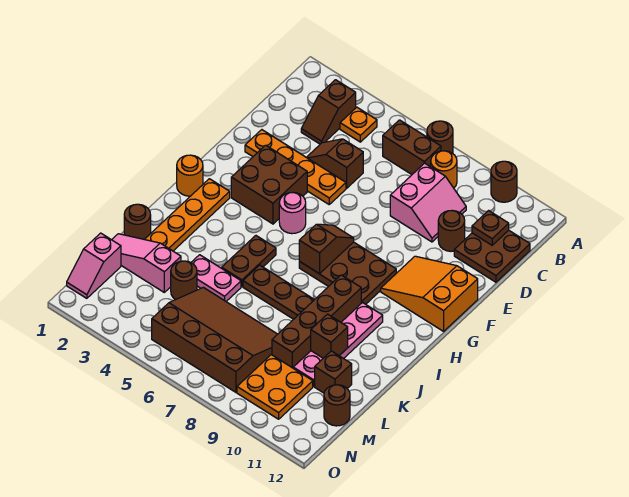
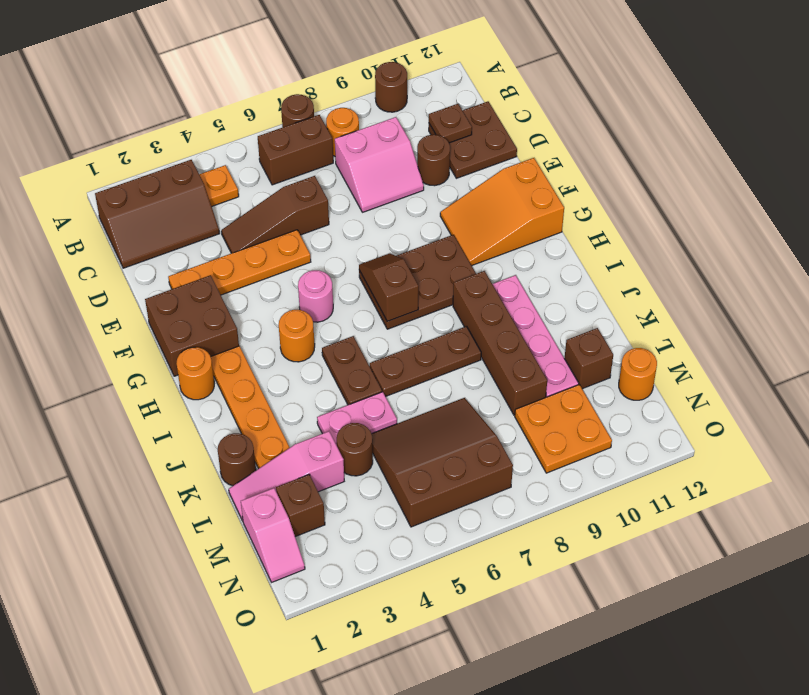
brown 1x2 slope [301,80,356,144] -> brown 2x3 slope [95,160,220,268]
pink 2x2 slope [390,163,466,242] -> pink 2x2 slope turned to [335,117,424,212]
brown 1x2 slope [307,139,363,188] -> brown 1x3 slope [221,176,329,253]
brown 2x2 brick [231,145,307,224] -> brown 2x2 brick moved to [145,275,239,376]
none -> orange 1x1 round brick [279,310,315,362]
brown 1x1 brick [311,314,348,358] -> brown 1x1 brick moved to [276,475,325,537]
brown 3x4 slope [152,287,277,392] -> brown 3x3 slope [372,398,513,527]
brown 1x1 round brick [324,385,350,426] -> orange 1x1 round brick [619,348,657,400]

